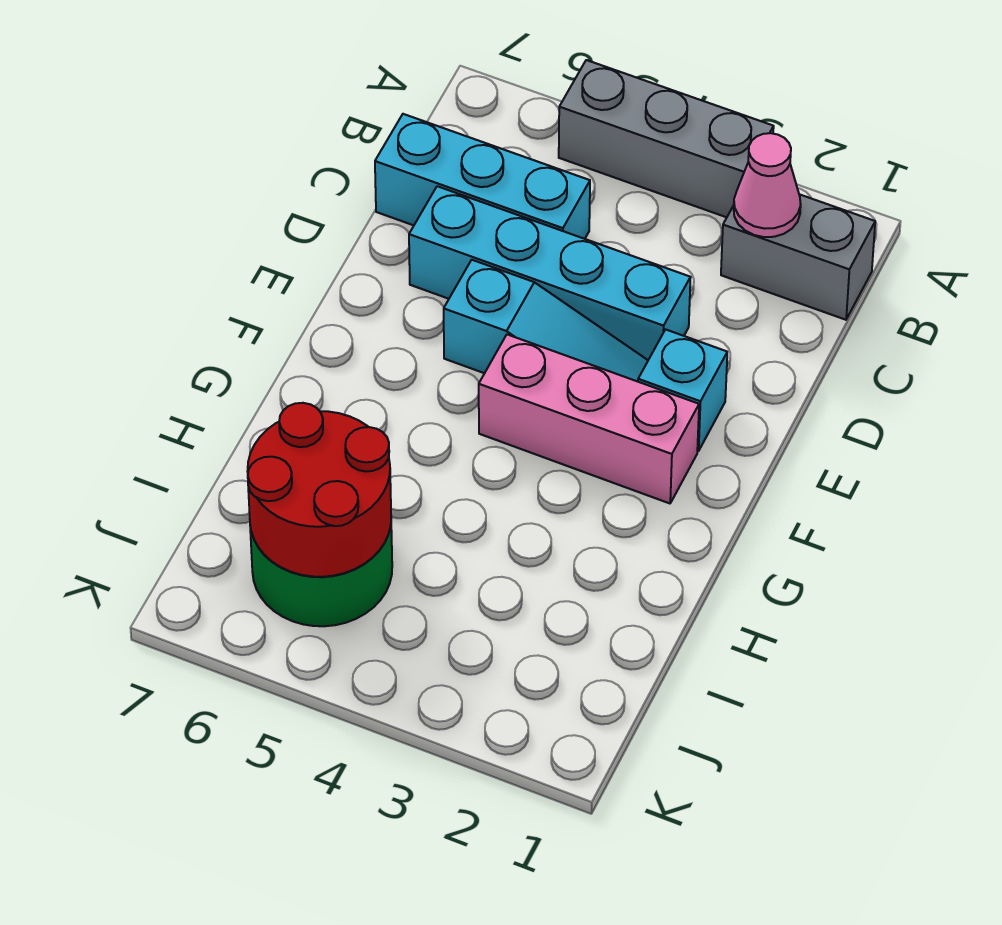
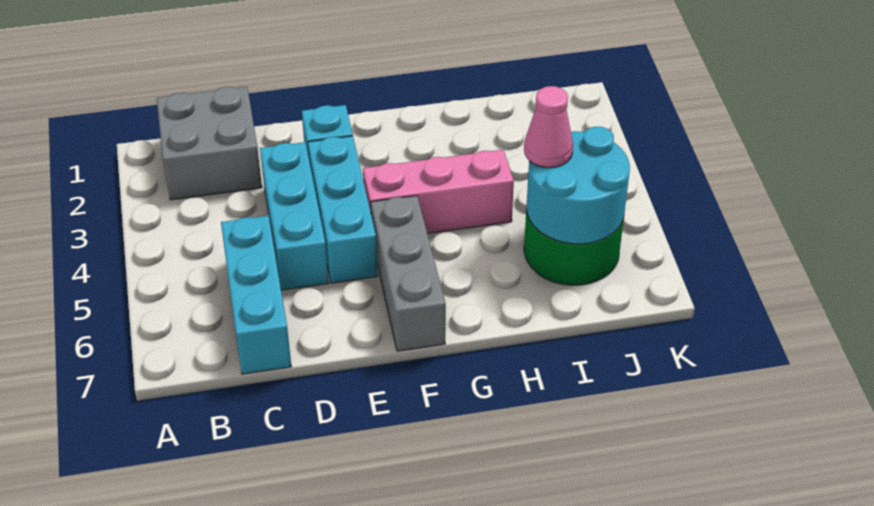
grey 1x3 brick [559,60,774,217] -> grey 1x3 brick moved to [371,196,446,351]
grey 1x2 brick [721,194,875,320] -> grey 2x2 brick [157,87,262,200]
pink 1x1 cone [734,133,801,237] -> pink 1x1 cone moved to [524,86,573,168]
cyan 1x4 brick [409,186,691,360] -> cyan 1x3 brick [260,142,328,290]
cyan 1x3 slope [444,260,648,382] -> cyan 1x3 brick [308,136,378,283]
pink 1x3 brick [479,334,699,503] -> pink 1x3 brick turned to [363,150,514,234]
red 2x2 round brick [247,403,391,577] -> cyan 2x2 round brick [527,127,630,244]

